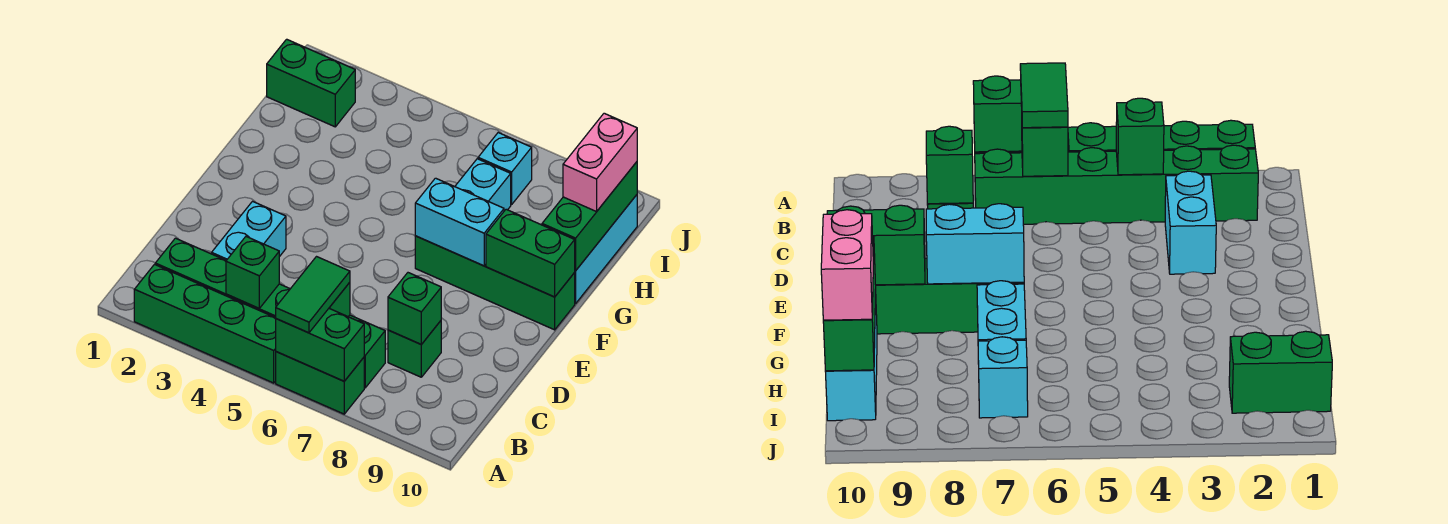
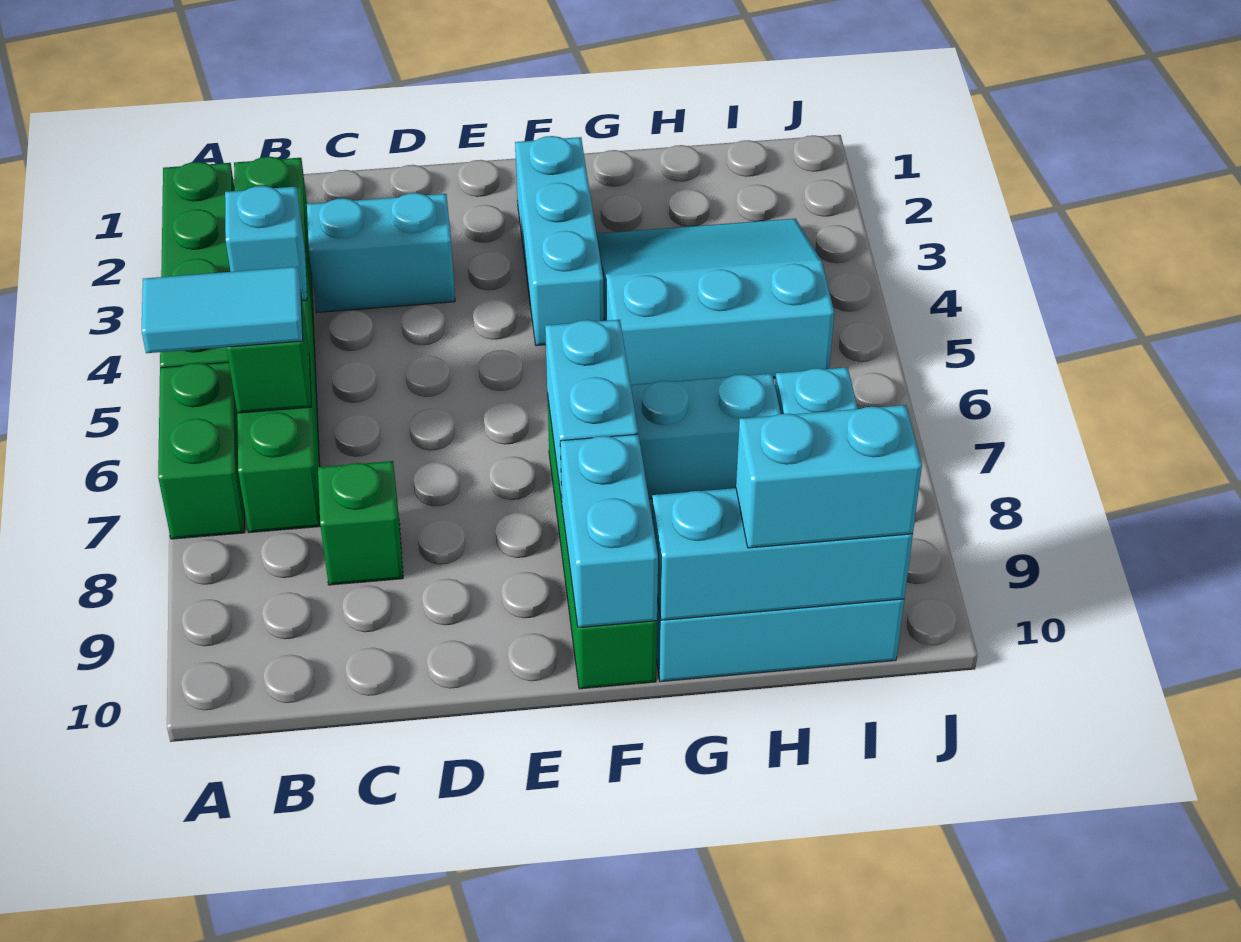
green 1x2 brick [276,309,364,381] -> none
green 1x2 tile [276,257,350,333] -> cyan 1x2 tile [142,267,303,353]
green 1x1 brick [226,237,279,308] -> cyan 1x1 brick [225,186,307,301]
green 1x1 brick [388,273,441,344] -> none
none -> cyan 1x3 brick [515,136,604,346]
green 1x2 brick [486,209,575,297] -> cyan 1x2 brick [560,434,658,628]
none -> cyan 3x3 slope [597,218,834,385]
green 1x3 brick [542,162,637,271] -> cyan 1x3 brick [652,488,913,620]
pink 1x2 brick [563,113,637,212] -> cyan 1x2 brick [736,405,922,548]
green 1x2 brick [267,39,355,127] -> none

